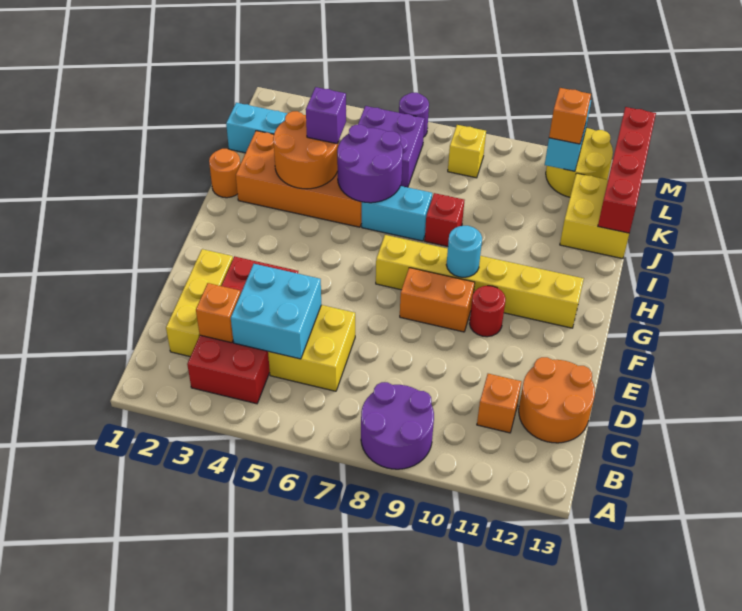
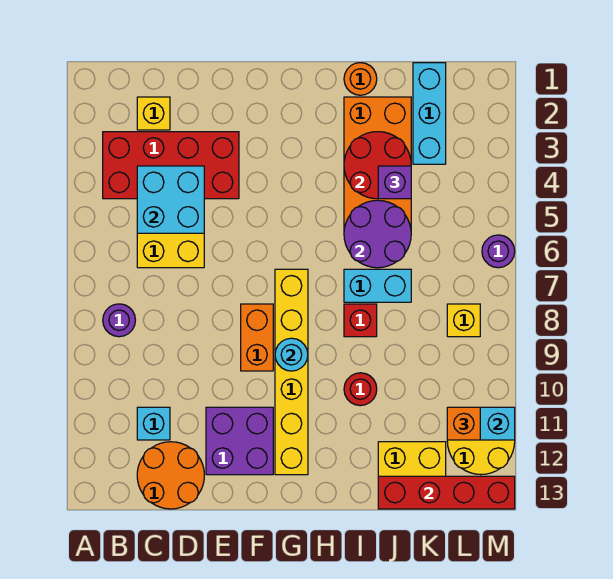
purple 2x2 round brick [361,382,434,469] -> purple 1x1 round brick [103,304,135,337]
yellow 1x3 brick [166,249,233,356] -> yellow 1x1 brick [137,97,170,130]
orange 1x1 brick [196,283,241,343] -> none
orange 1x1 brick [477,374,521,433] -> cyan 1x1 brick [137,407,170,440]
red 1x1 round brick [469,286,506,337] -> red 1x1 round brick moved to [344,373,377,406]
orange 2x2 round brick [273,111,338,189] -> red 2x2 round brick [344,132,411,199]
cyan 1x2 brick [362,186,432,241] -> cyan 1x2 brick turned to [344,269,411,302]
purple 2x2 brick [358,106,425,187] -> purple 2x2 brick moved to [206,407,273,475]

